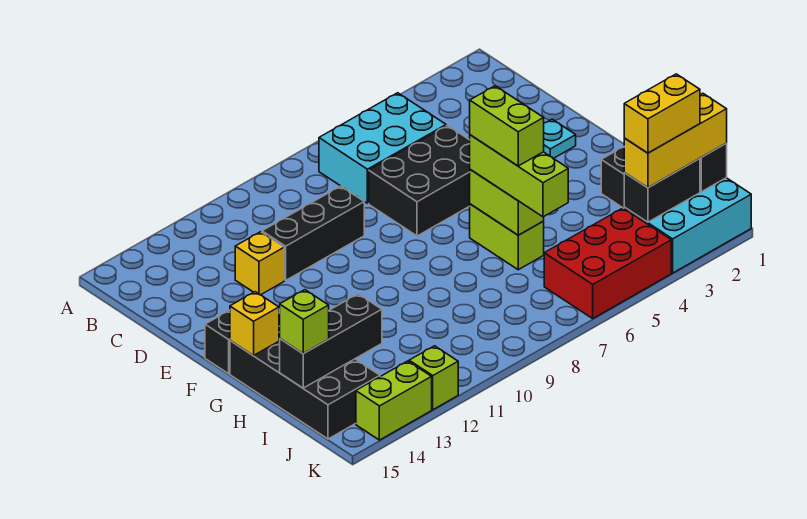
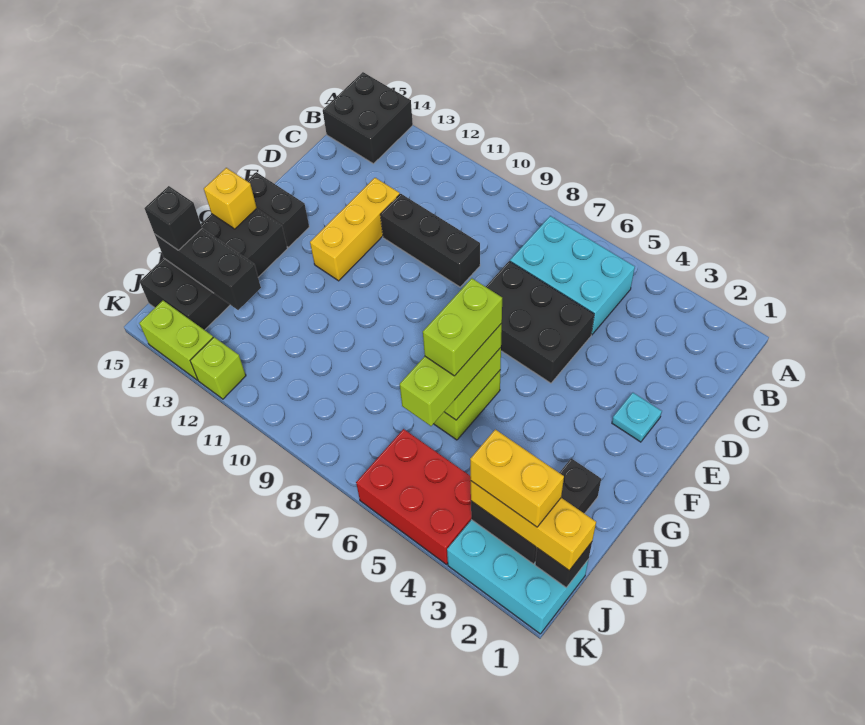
none -> black 2x2 brick [323,72,413,164]
yellow 1x1 brick [235,232,284,295] -> yellow 1x3 brick [310,178,400,281]
lime 1x1 brick [280,290,329,354] -> black 1x1 brick [145,186,202,250]

